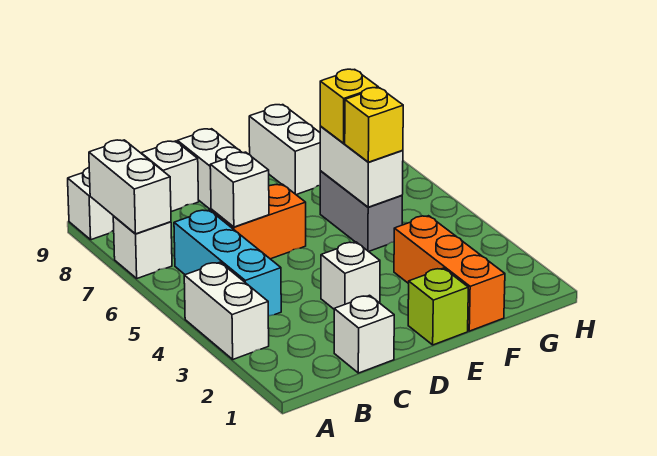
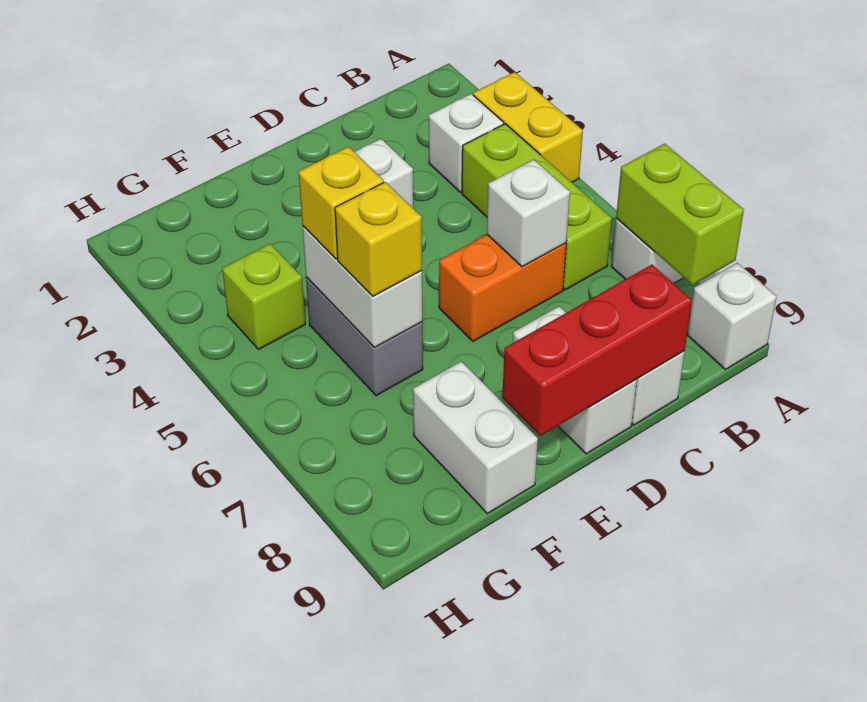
white 1x2 brick [184,262,269,359] -> yellow 1x2 brick [473,72,583,182]
white 1x2 brick [89,140,171,234] -> lime 1x2 brick [616,144,744,285]
cyan 1x3 brick [174,210,281,316] -> lime 1x3 brick [462,124,612,290]
white 1x1 brick [334,295,394,373] -> white 1x1 brick moved to [429,94,504,192]
none -> red 1x3 brick [502,265,692,436]
lime 1x1 brick [408,268,468,345] -> lime 1x1 brick moved to [222,244,305,350]
orange 1x3 brick [394,216,505,331] -> none

